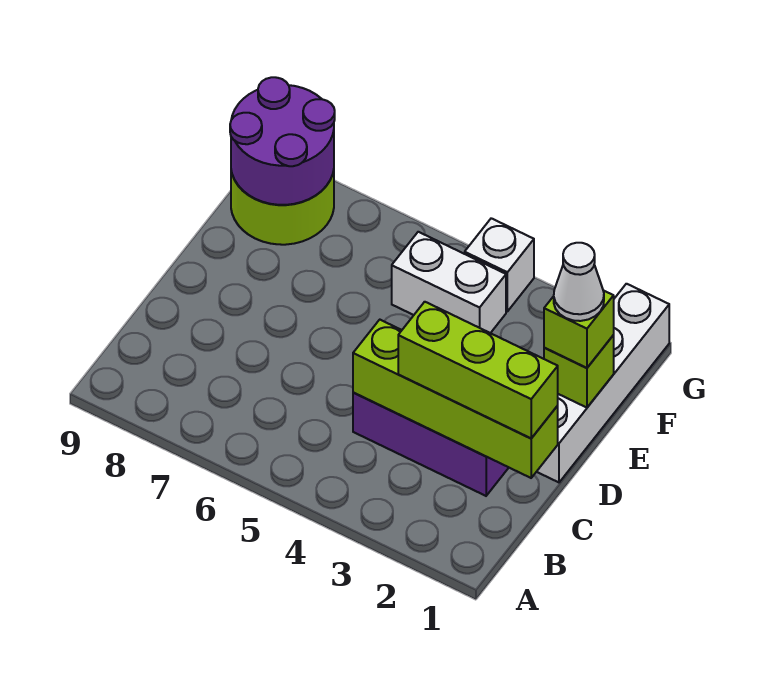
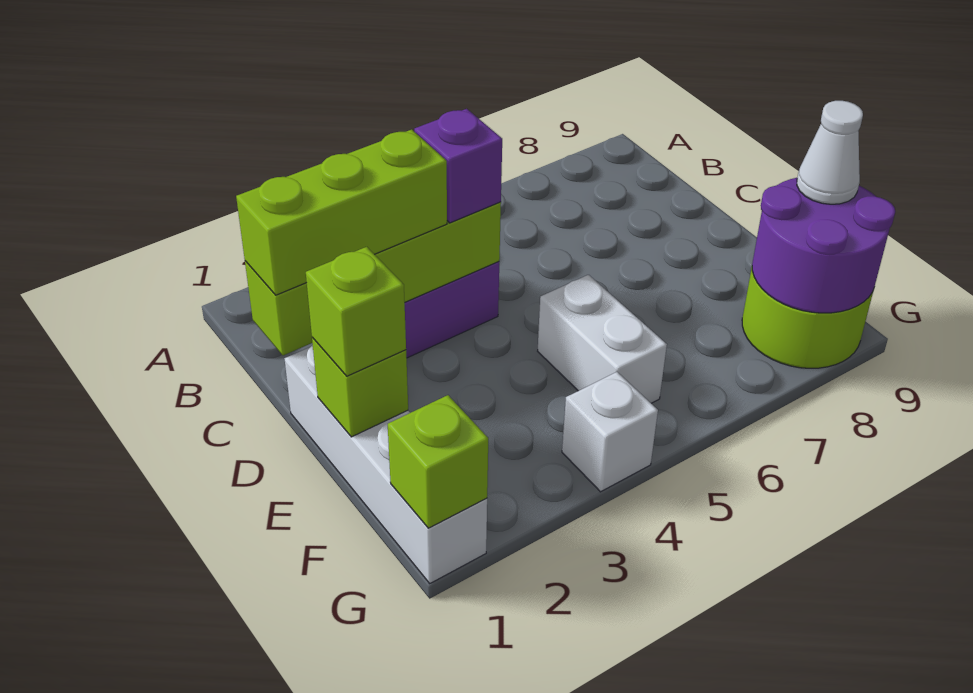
none -> purple 1x1 brick [414,109,502,223]
white 1x1 cone [554,243,604,321] -> white 1x1 cone moved to [797,101,863,204]
white 1x2 brick [392,232,506,333] -> white 1x2 brick turned to [538,275,667,403]
none -> lime 1x1 brick [388,395,488,528]

